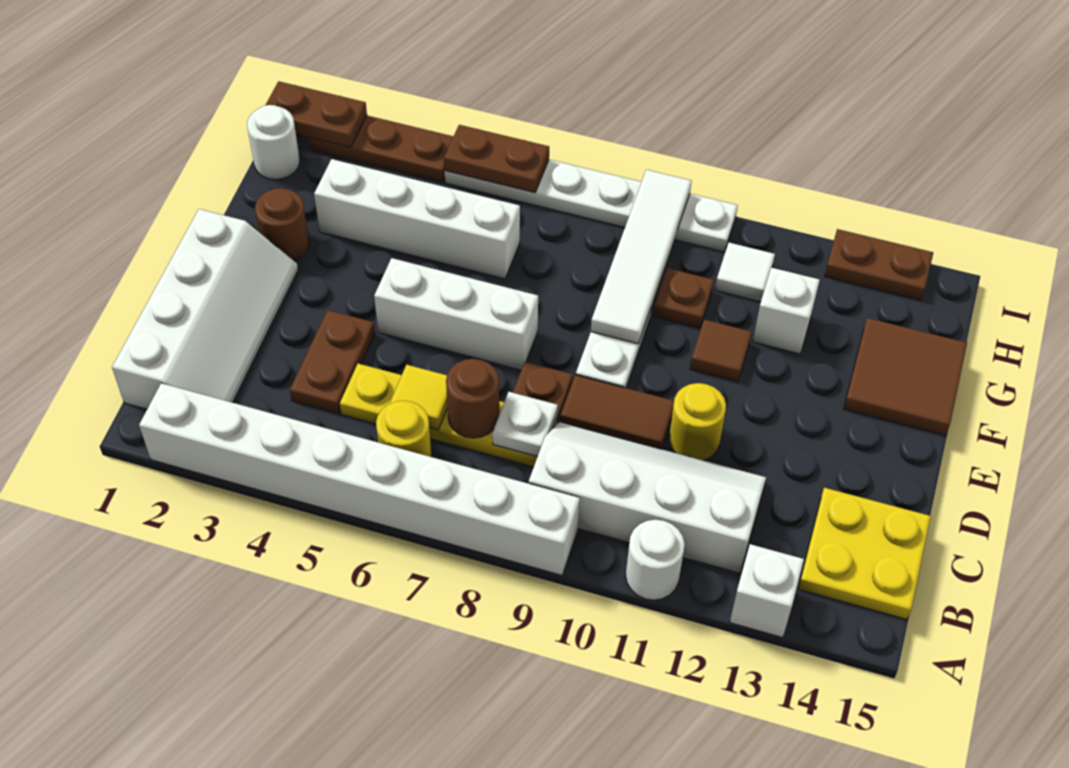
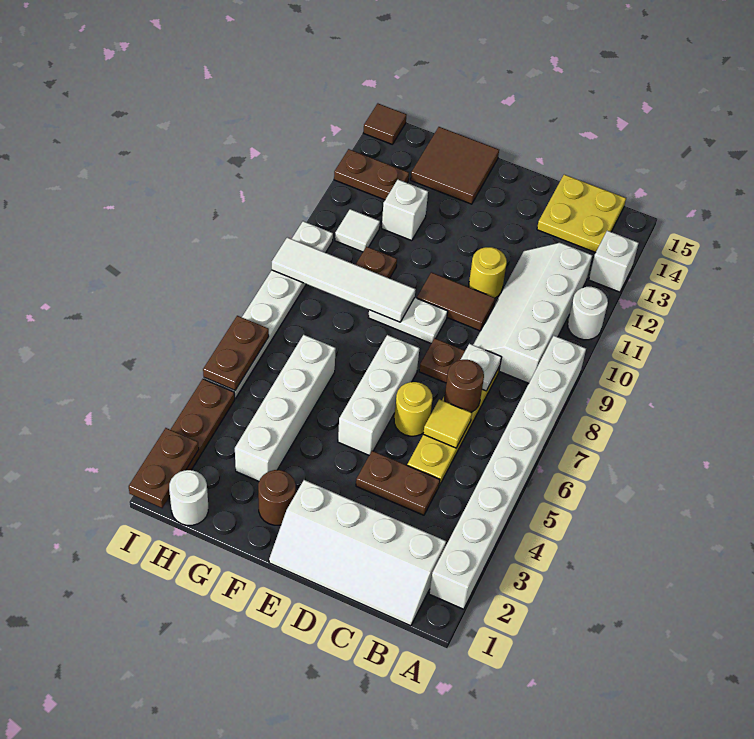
white 2x4 slope [112,209,298,409] -> white 2x4 slope turned to [269,480,446,626]
yellow 1x1 round brick [376,401,432,457] -> yellow 1x1 round brick moved to [394,382,433,436]
brown 1x2 tile [560,375,674,449] -> brown 1x2 tile turned to [417,272,495,331]
brown 1x1 tile [690,320,752,382] -> brown 1x1 tile moved to [363,104,406,144]
brown 1x2 plate [825,229,933,300] -> brown 1x2 plate turned to [334,149,409,200]

